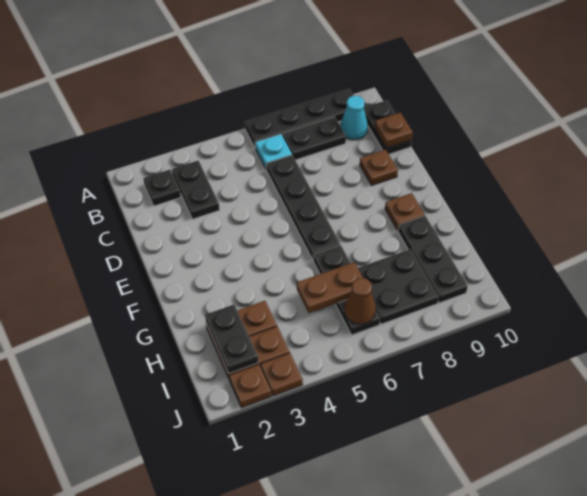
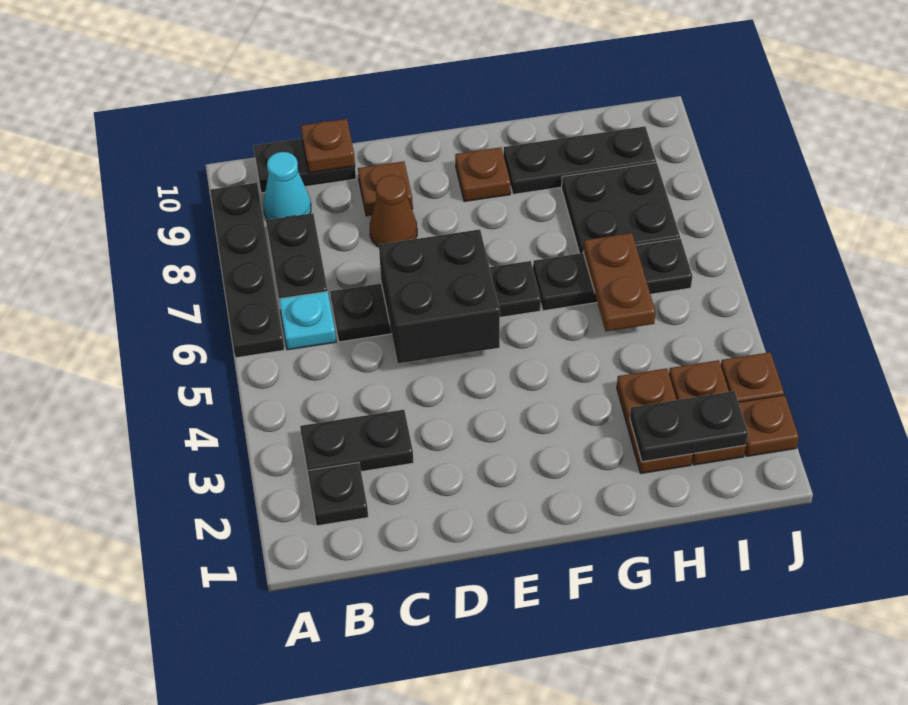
none -> black 2x2 brick [379,229,500,363]
brown 1x1 cone [344,278,376,324] -> brown 1x1 cone moved to [370,175,417,247]

